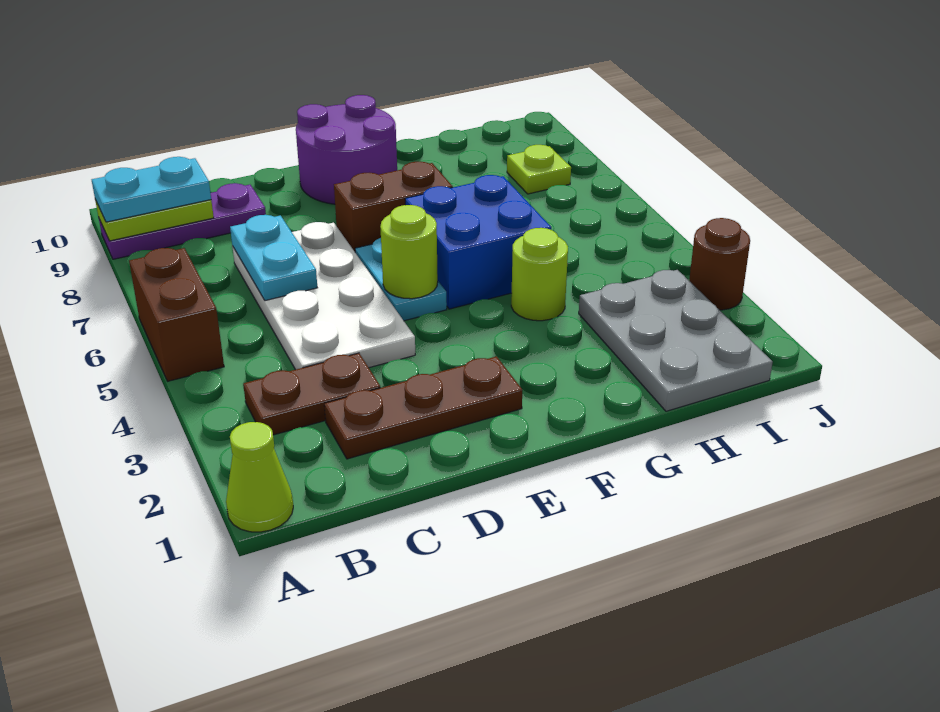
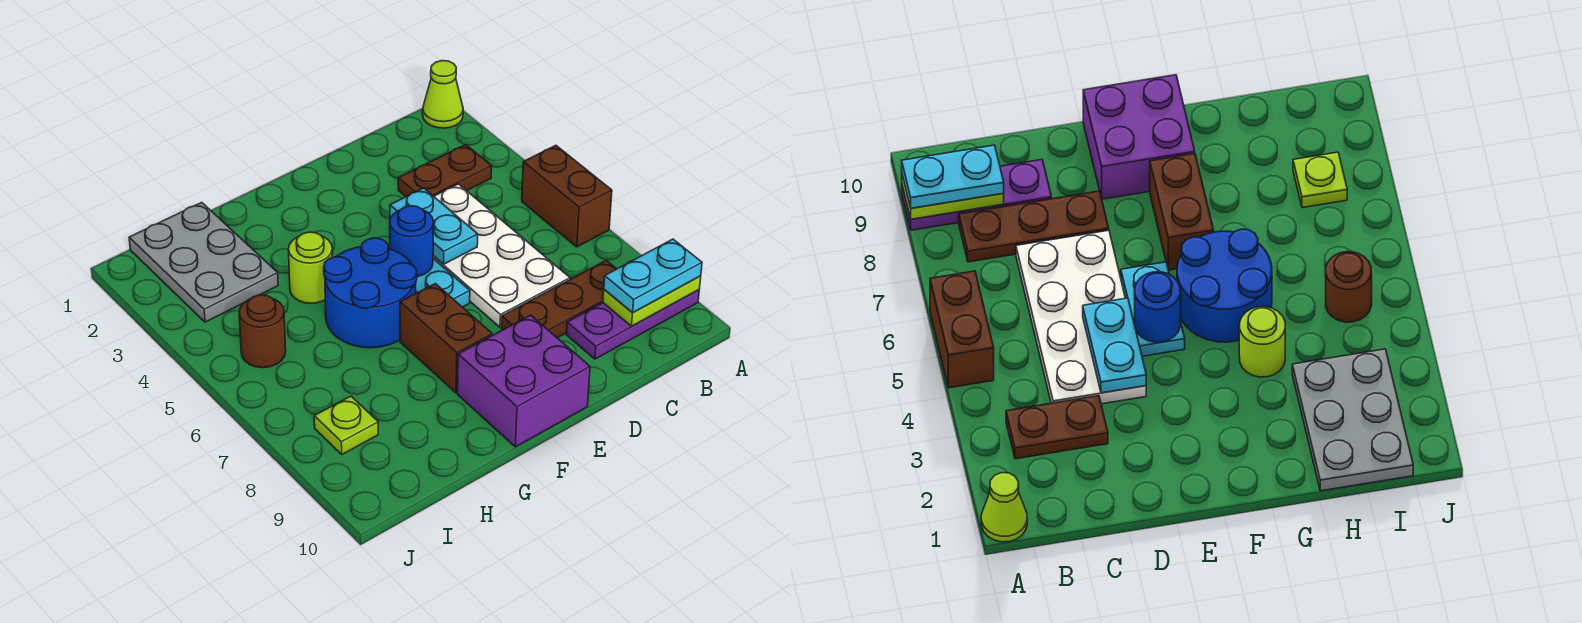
brown 1x3 plate [324,356,522,459] -> brown 1x3 plate moved to [501,260,616,338]
cyan 1x2 plate [230,215,317,301] -> cyan 1x2 plate moved to [390,188,478,264]
lime 1x1 round brick [380,205,438,299] -> blue 1x1 round brick [390,206,434,277]
brown 1x2 brick [334,162,453,251] -> brown 1x2 brick turned to [400,284,492,393]
purple 2x2 round brick [296,95,397,204] -> purple 2x2 brick [457,315,590,447]
blue 2x2 brick [405,175,551,309] -> blue 2x2 round brick [324,238,417,348]
brown 1x1 round brick [689,218,750,310] -> brown 1x1 round brick moved to [239,295,286,368]

